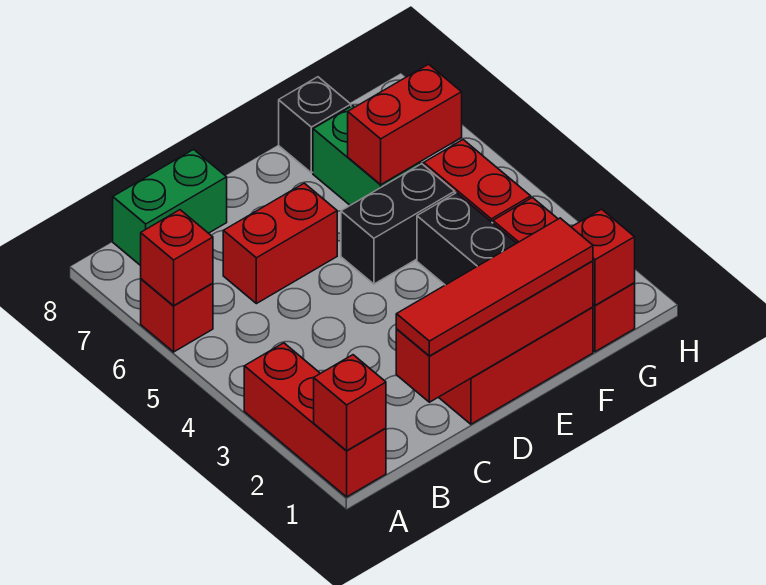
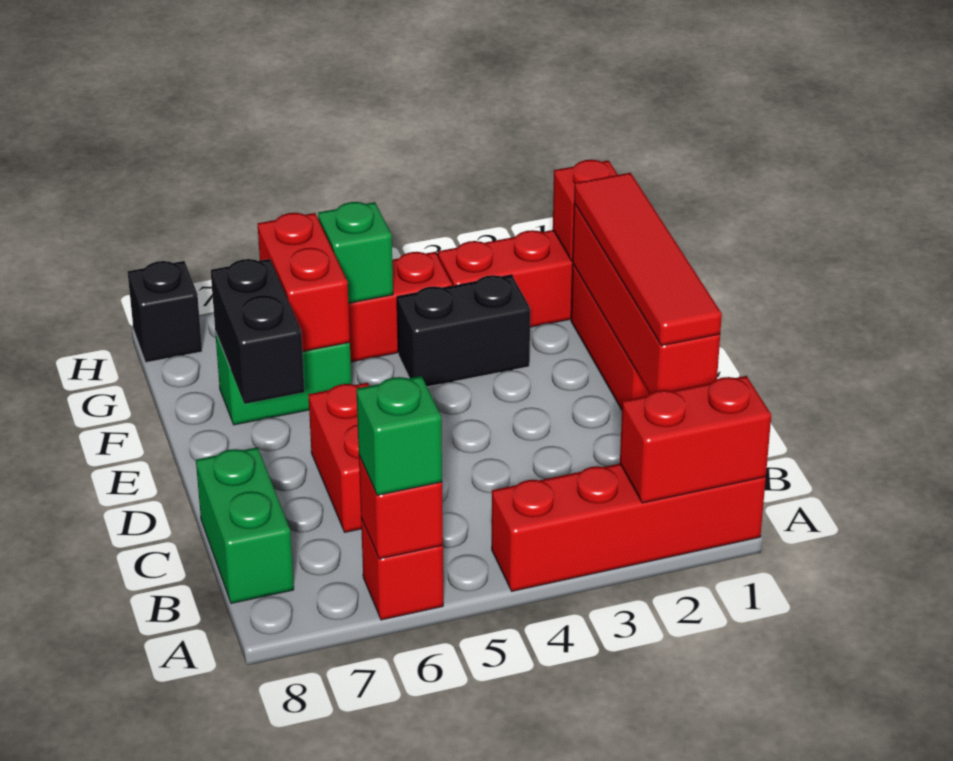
red 1x3 brick [244,343,386,497] -> red 1x4 brick [492,464,766,591]
red 1x1 brick [314,355,386,451] -> red 1x2 brick [620,376,771,503]
none -> green 1x1 brick [356,376,442,495]
black 1x2 brick [341,164,455,284] -> black 1x2 brick moved to [211,259,305,404]
black 1x1 brick [279,77,351,173] -> black 1x1 brick moved to [127,261,202,363]
none -> green 1x1 brick [318,202,393,303]

